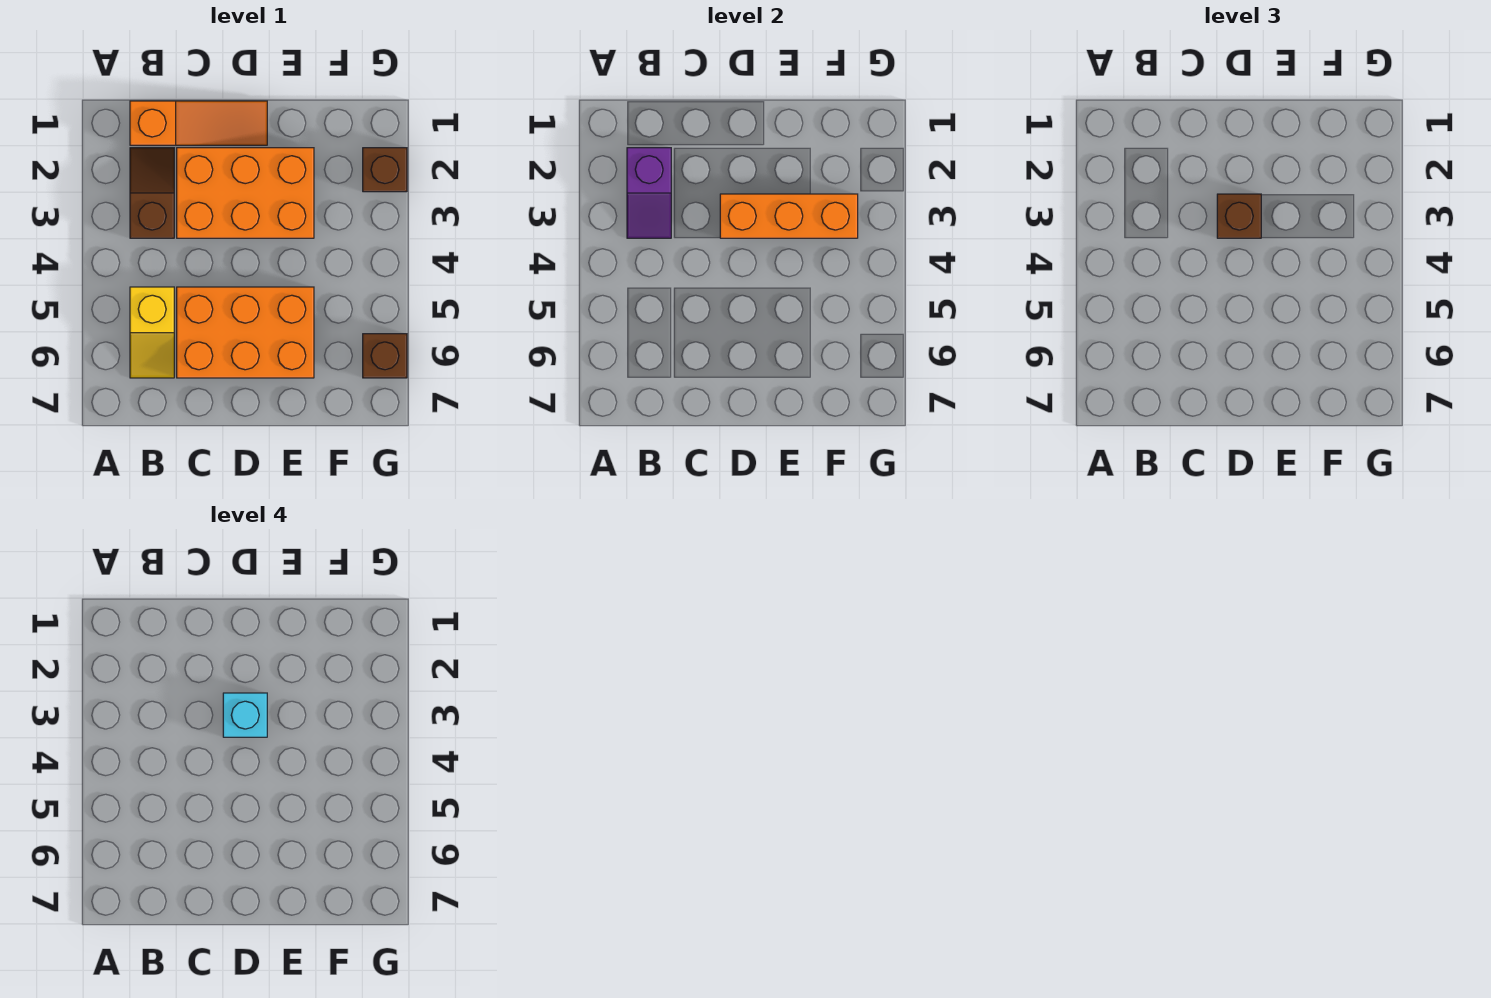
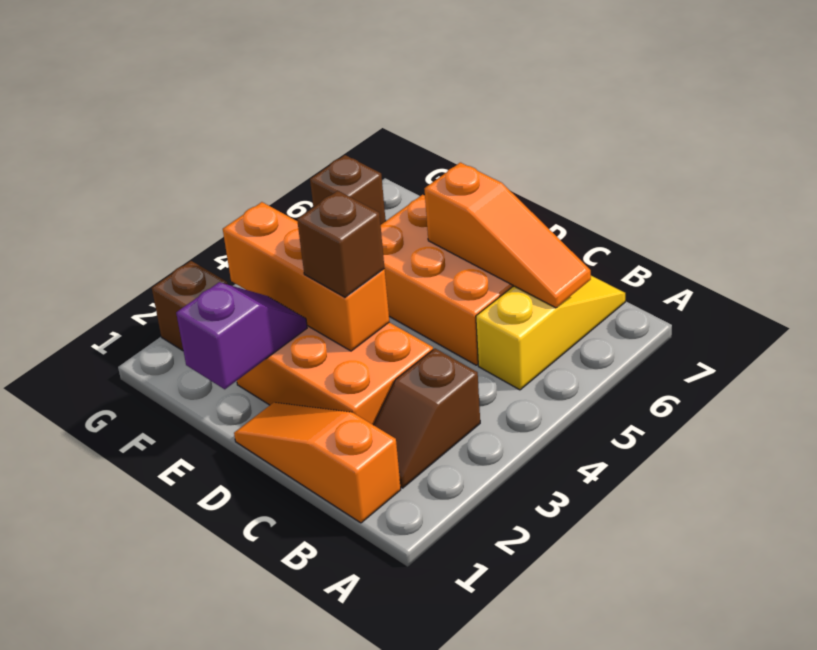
purple 1x2 slope [627,148,671,238] -> purple 1x2 slope moved to [176,282,307,389]
yellow 1x2 slope [130,287,174,378] -> yellow 1x3 slope [476,276,625,390]
none -> orange 1x3 slope [424,162,591,308]
cyan 1x1 brick [223,693,267,737] -> none

